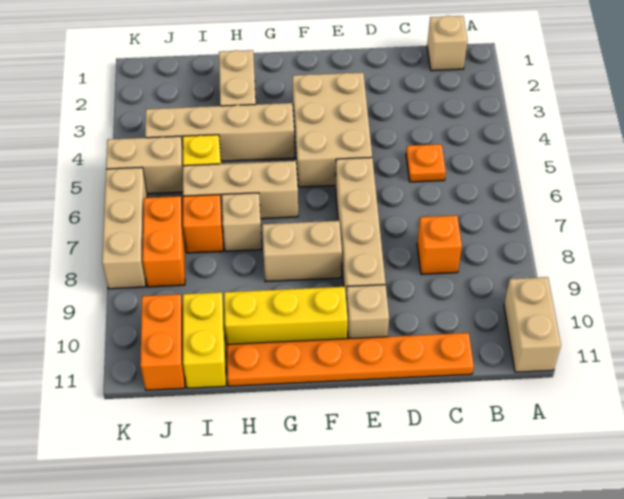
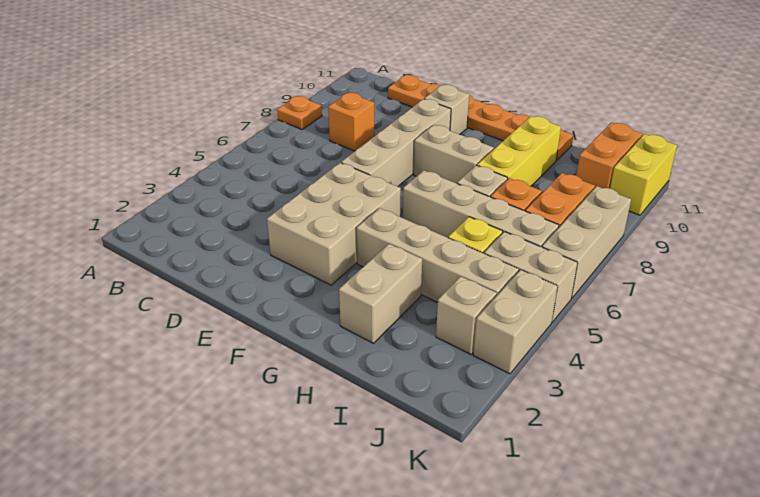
tan 1x2 brick [504,277,561,372] -> tan 1x2 brick moved to [473,270,558,374]
tan 1x1 brick [427,16,467,71] -> tan 1x1 brick moved to [436,276,497,354]
orange 1x1 plate [406,144,446,182] -> orange 1x1 plate moved to [277,96,322,129]
yellow 1x3 brick [224,287,348,344] -> yellow 1x3 brick turned to [477,116,561,186]
tan 1x3 brick [183,161,298,219] -> tan 1x4 brick [403,170,559,247]
yellow 1x2 brick [183,292,226,388] -> yellow 1x2 brick moved to [610,134,677,215]

